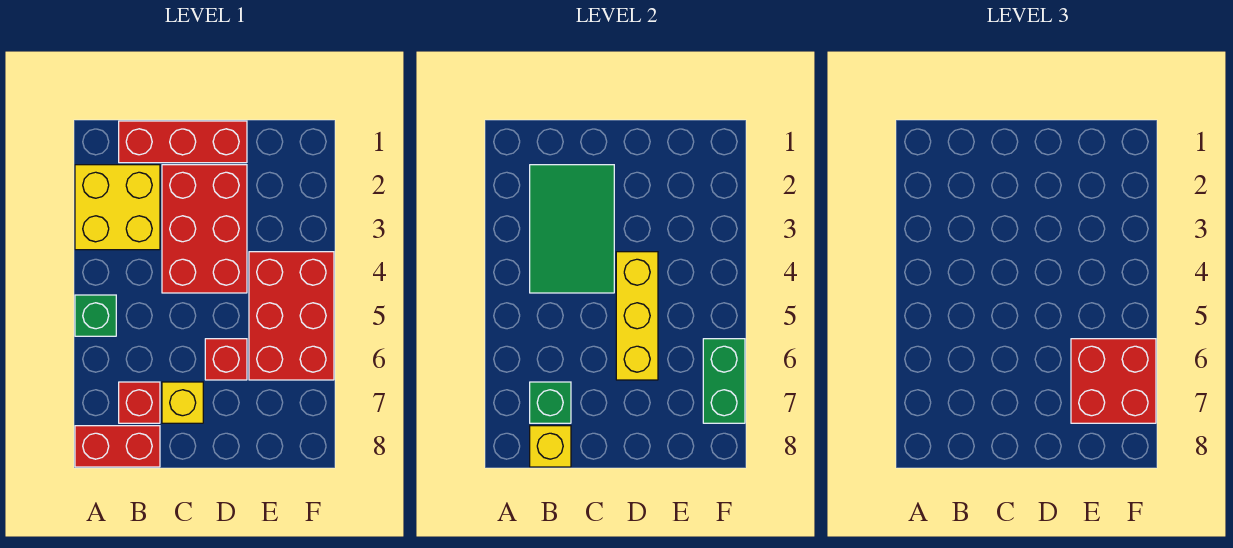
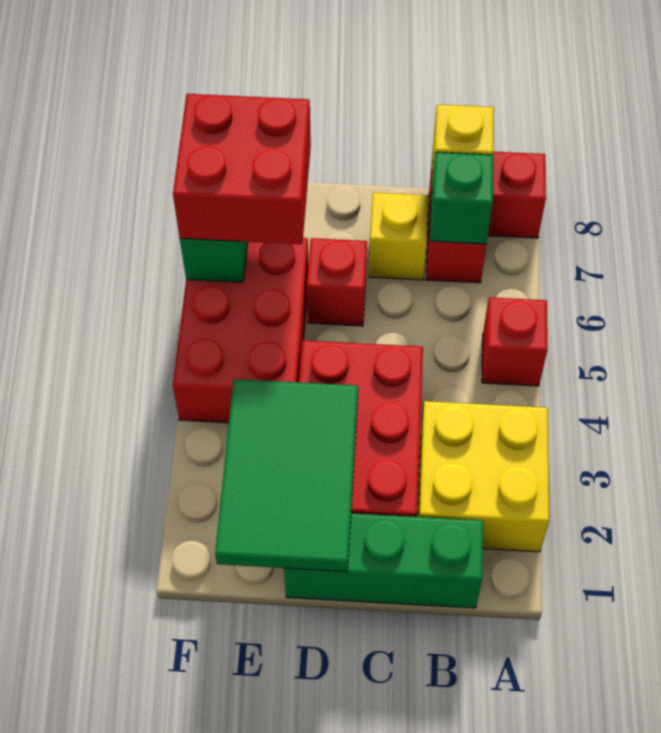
green 1x1 brick [75,295,116,336] -> red 1x1 brick [482,297,547,386]
red 1x3 brick [119,121,247,163] -> green 1x3 brick [284,513,483,608]
green 2x3 tile [530,165,614,293] -> green 2x3 tile moved to [215,379,358,572]
yellow 1x3 brick [616,252,658,380] -> none

